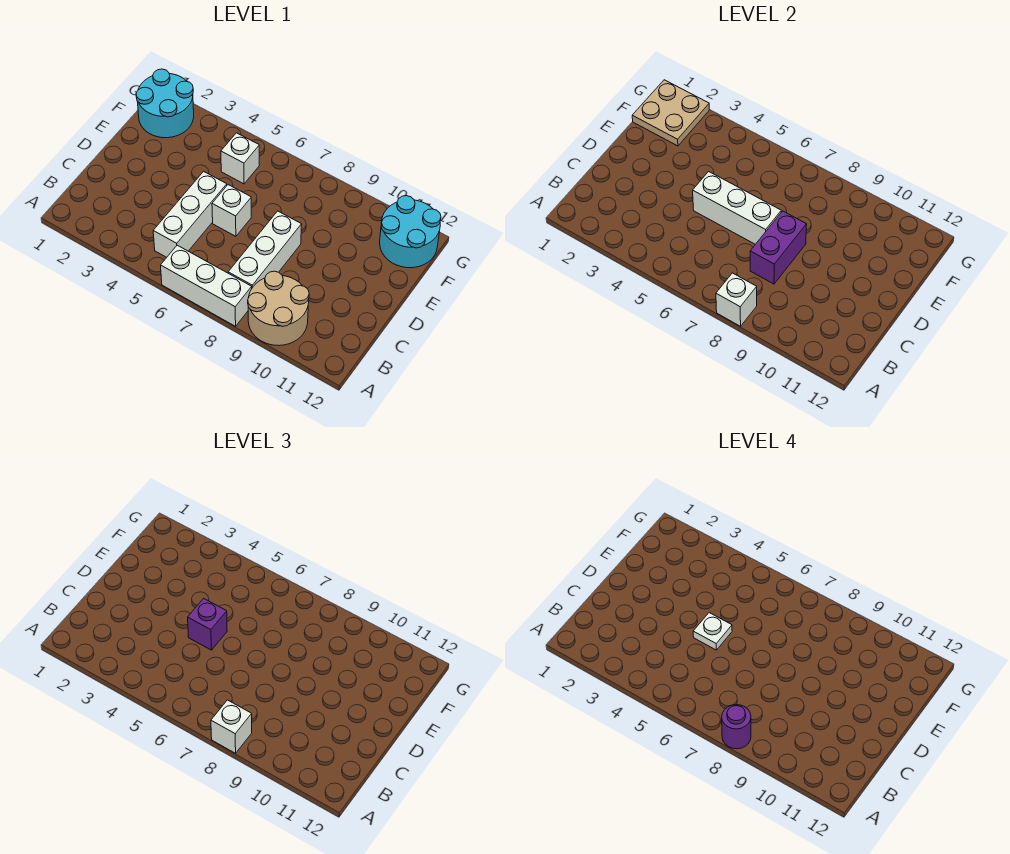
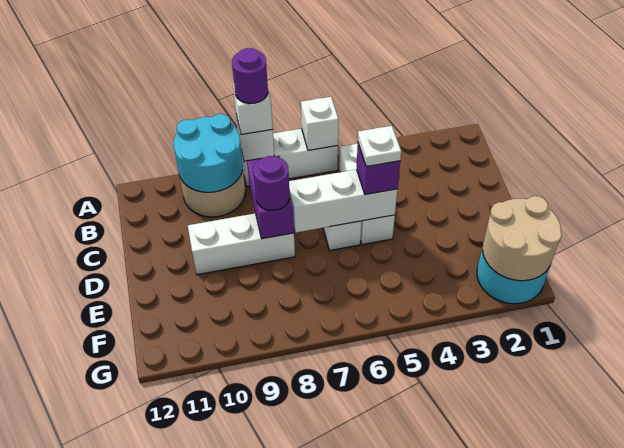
white 1x3 brick [228,211,302,288] -> white 1x3 brick turned to [188,213,295,275]
none -> purple 1x1 round brick [253,156,290,210]
tan 2x2 plate [632,80,709,146] -> tan 2x2 round brick [483,196,562,281]
white 1x1 brick [221,133,259,184] -> white 1x1 brick moved to [301,97,338,150]
cyan 2x2 round brick [380,196,441,268] -> cyan 2x2 round brick moved to [174,114,243,192]

